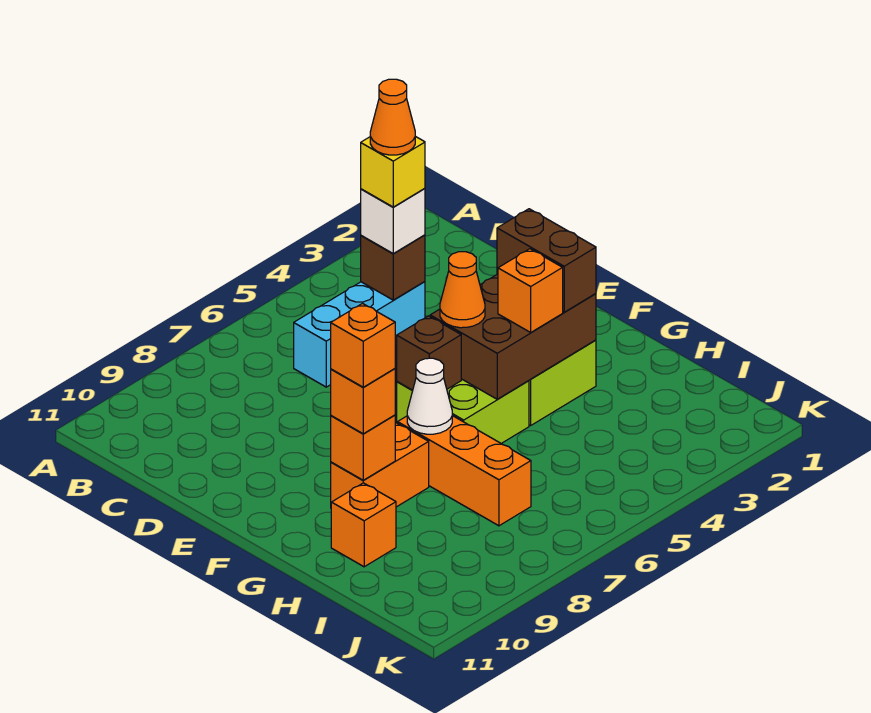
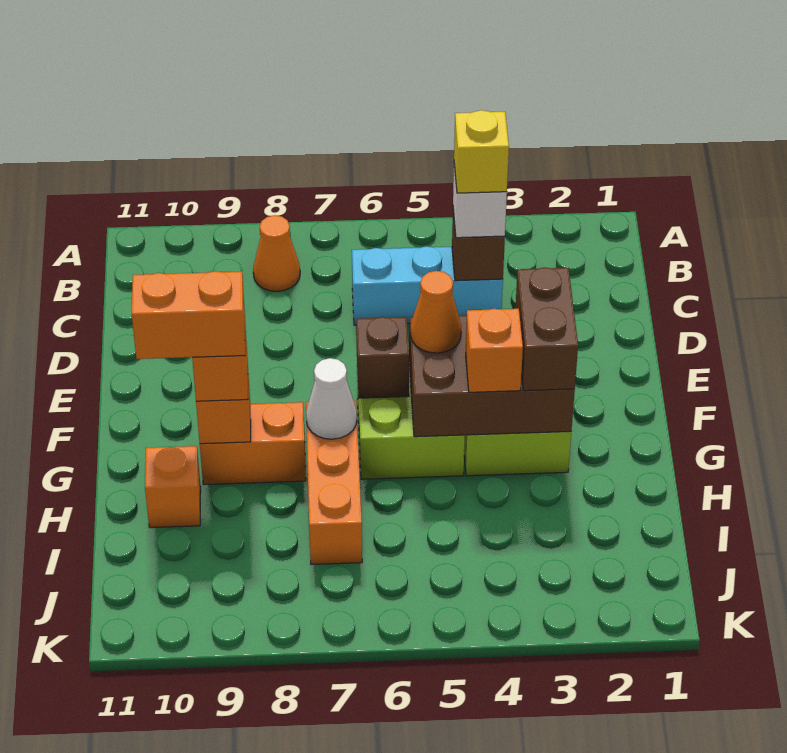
orange 1x1 cone [370,79,415,155] -> orange 1x1 cone moved to [253,215,300,291]
orange 1x1 brick [331,304,395,387] -> orange 1x2 brick [132,271,245,359]

